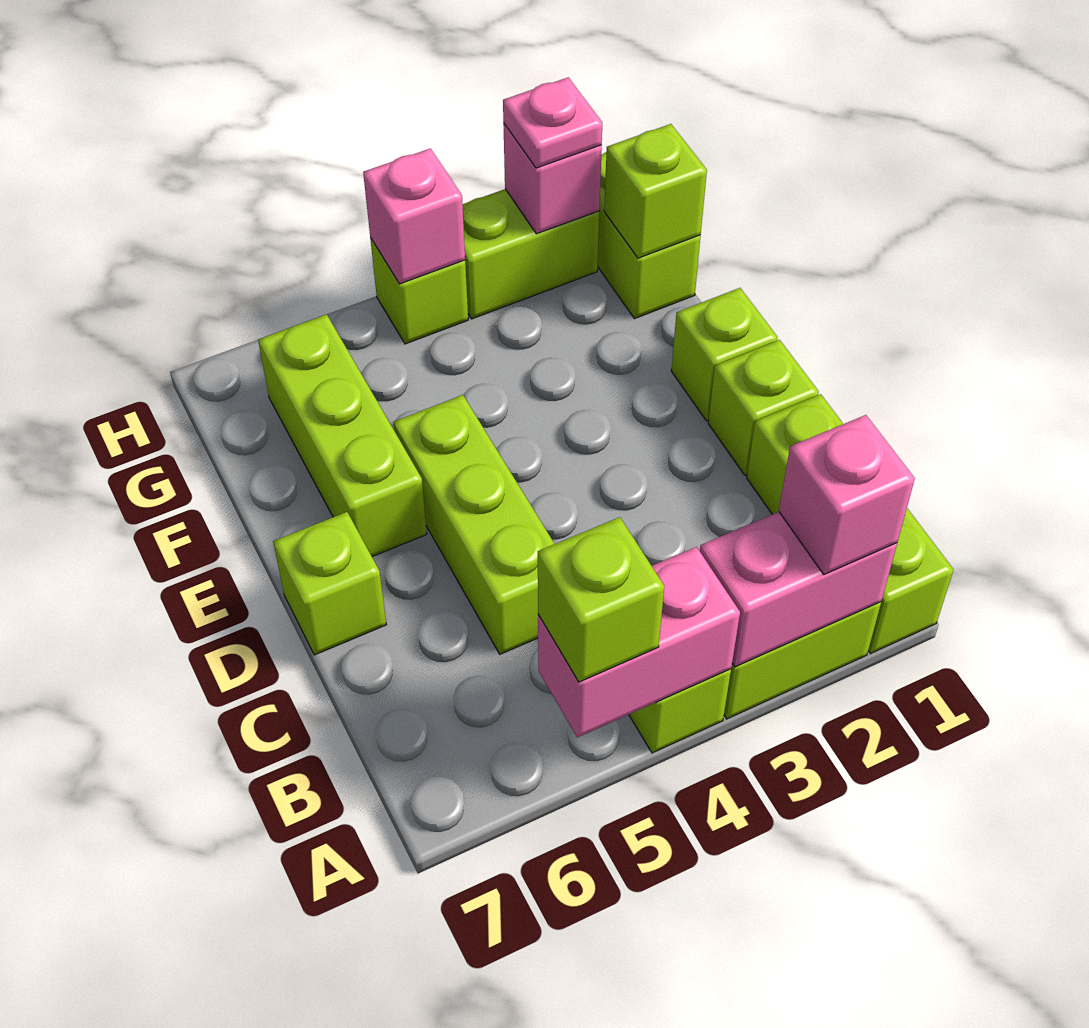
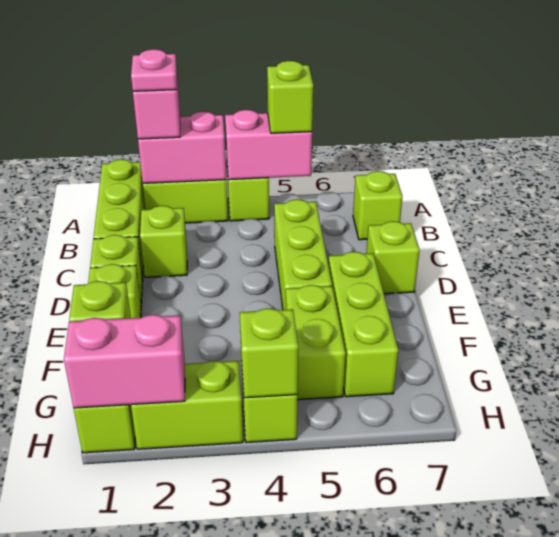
none -> lime 1x1 brick [353,171,403,240]
none -> lime 1x1 brick [140,206,187,277]
none -> lime 1x2 brick [286,285,346,400]
pink 1x1 brick [503,123,602,234] -> pink 1x2 brick [64,315,185,408]
pink 1x1 plate [503,77,602,168] -> pink 1x1 plate moved to [131,49,177,91]
pink 1x1 brick [363,148,465,284] -> lime 1x1 brick [240,308,298,398]

